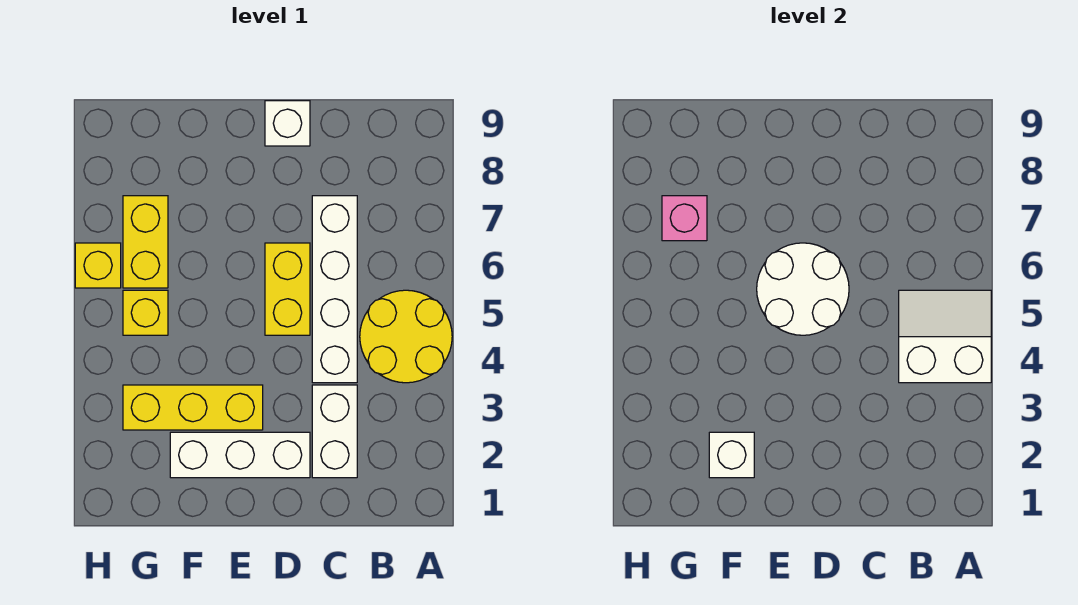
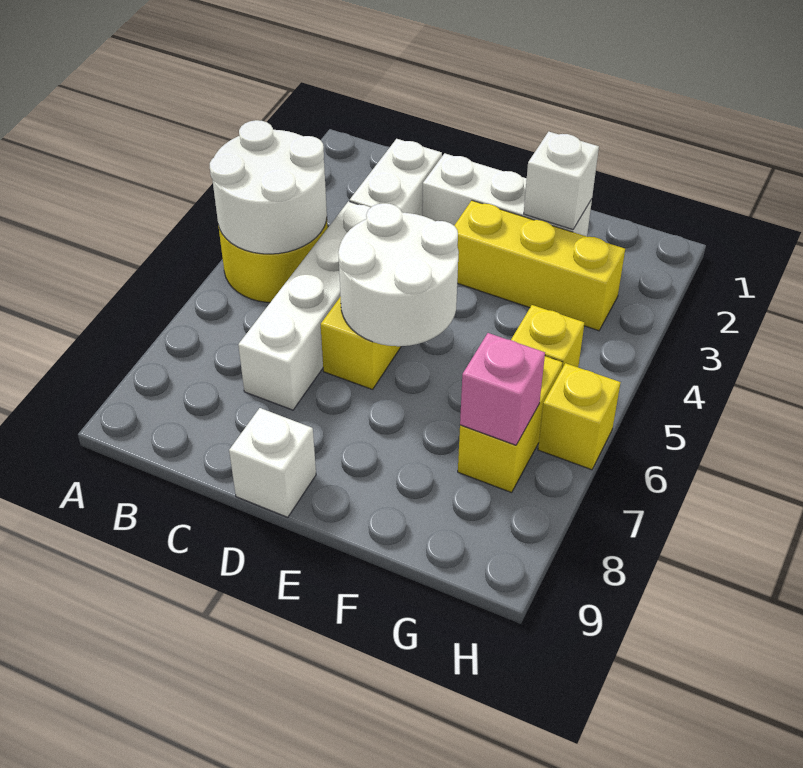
white 2x2 slope [899,290,991,383] -> white 2x2 round brick [210,120,327,254]

